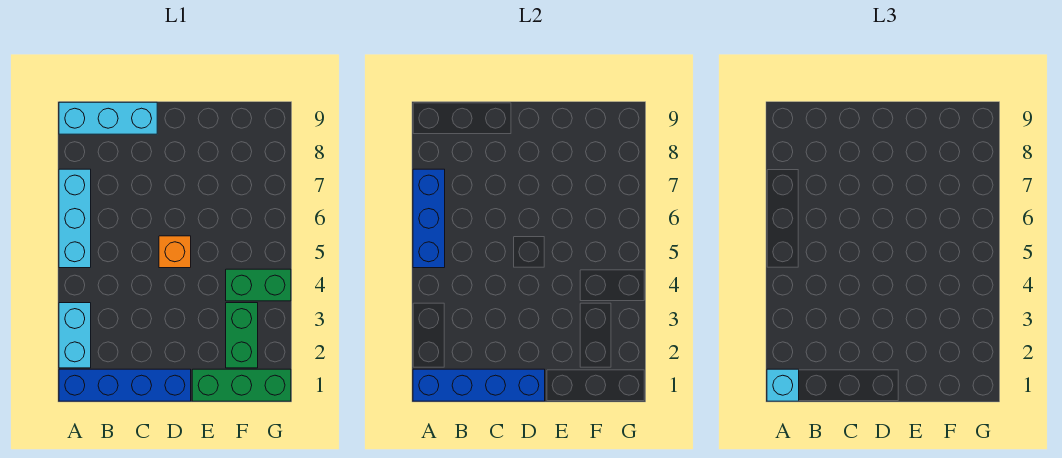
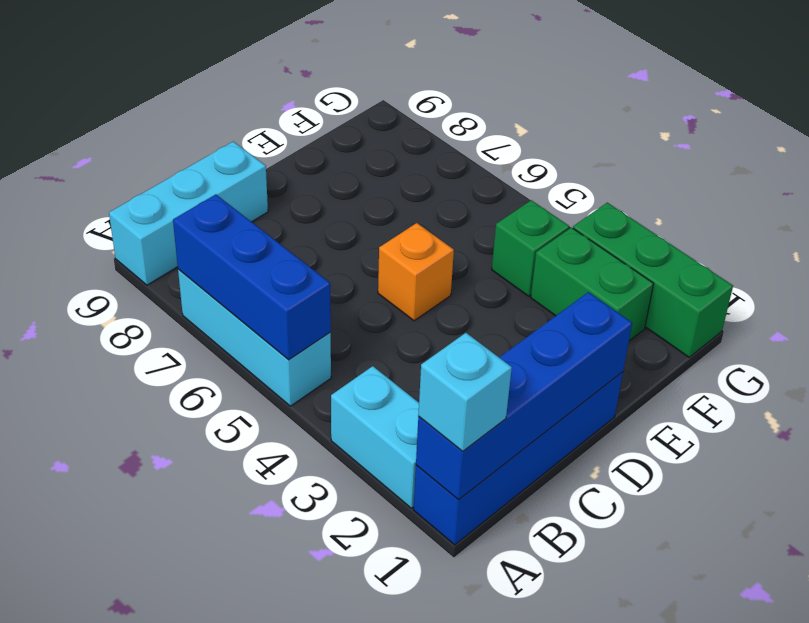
green 1x3 brick [192,369,291,401] -> green 1x3 brick turned to [573,203,733,357]
green 1x2 brick [226,269,291,301] -> green 1x1 brick [492,200,569,296]

